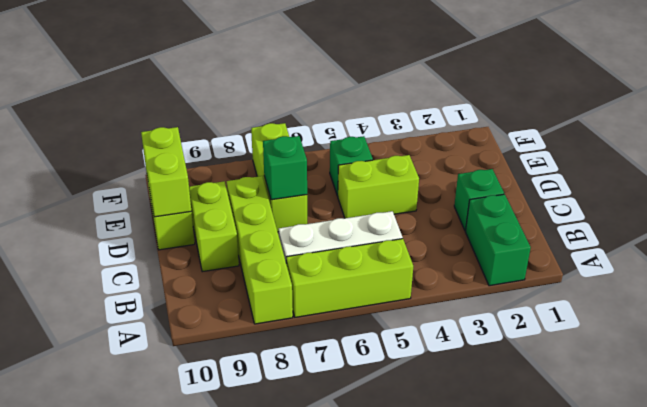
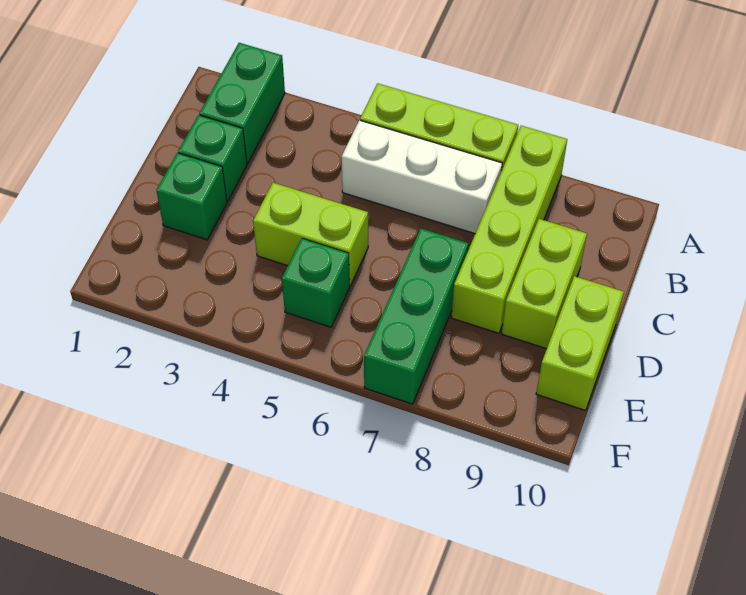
lime 1x3 brick [251,123,307,232] -> green 1x3 brick [364,229,468,404]
green 1x1 brick [263,136,307,200] -> green 1x1 brick moved to [156,153,227,240]
lime 1x2 brick [141,127,191,217] -> none

